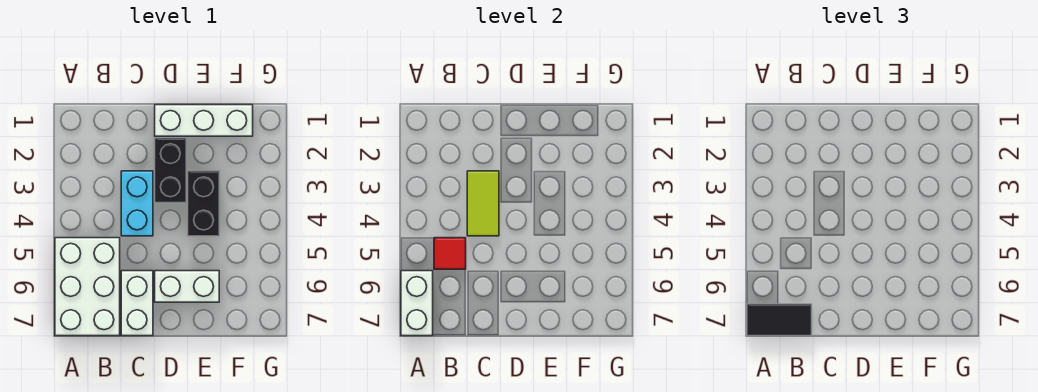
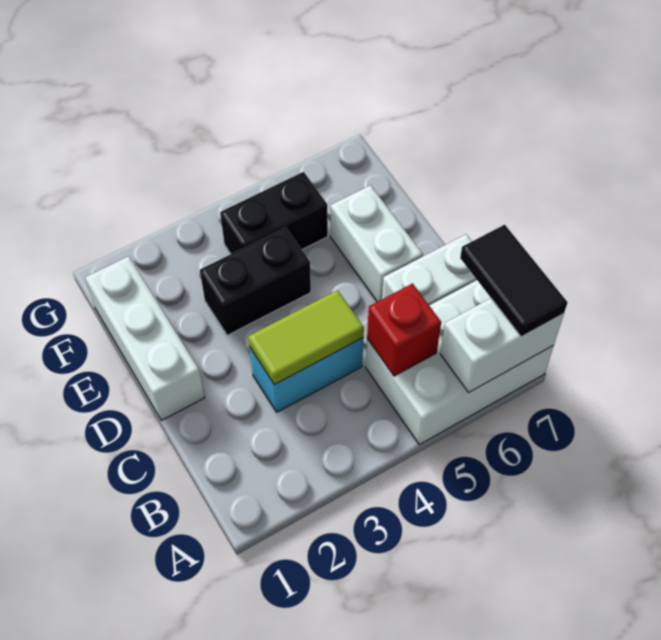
red 1x1 tile [434,238,466,269] -> red 1x1 brick [367,283,441,376]
black 1x2 brick [155,138,186,203] -> black 1x2 brick moved to [220,172,328,254]

